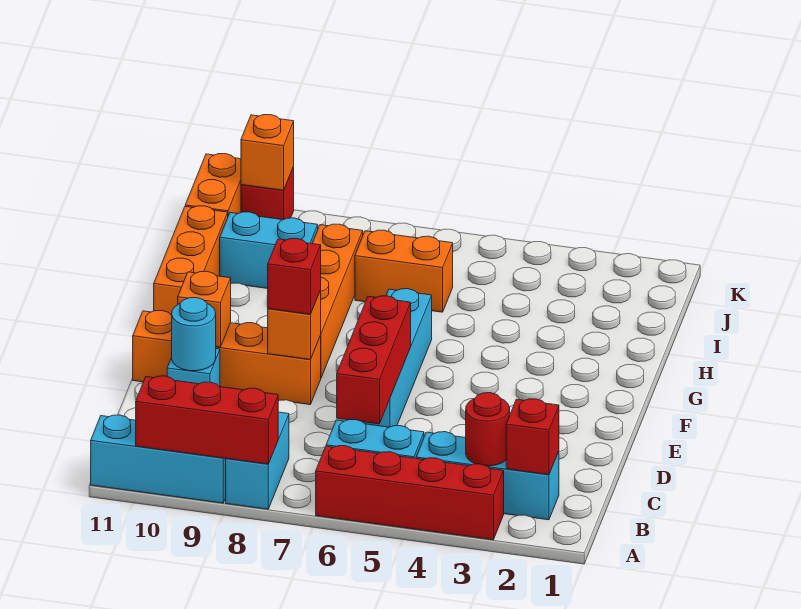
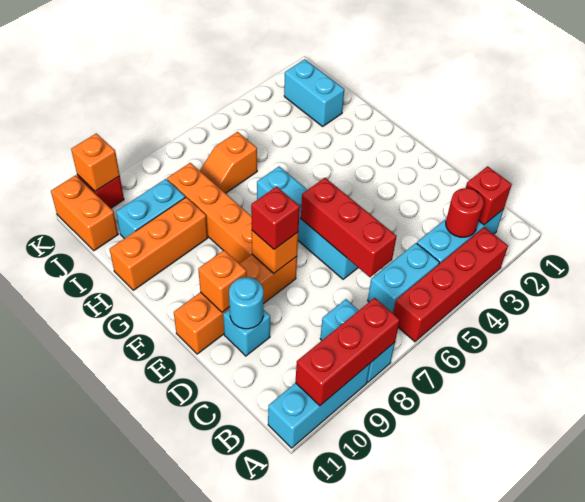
orange 1x3 brick [154,206,228,315] -> orange 1x3 brick turned to [110,197,208,290]
none -> cyan 1x2 brick [284,59,344,126]
orange 1x2 brick [355,230,453,312] -> orange 1x2 slope [200,132,257,193]

